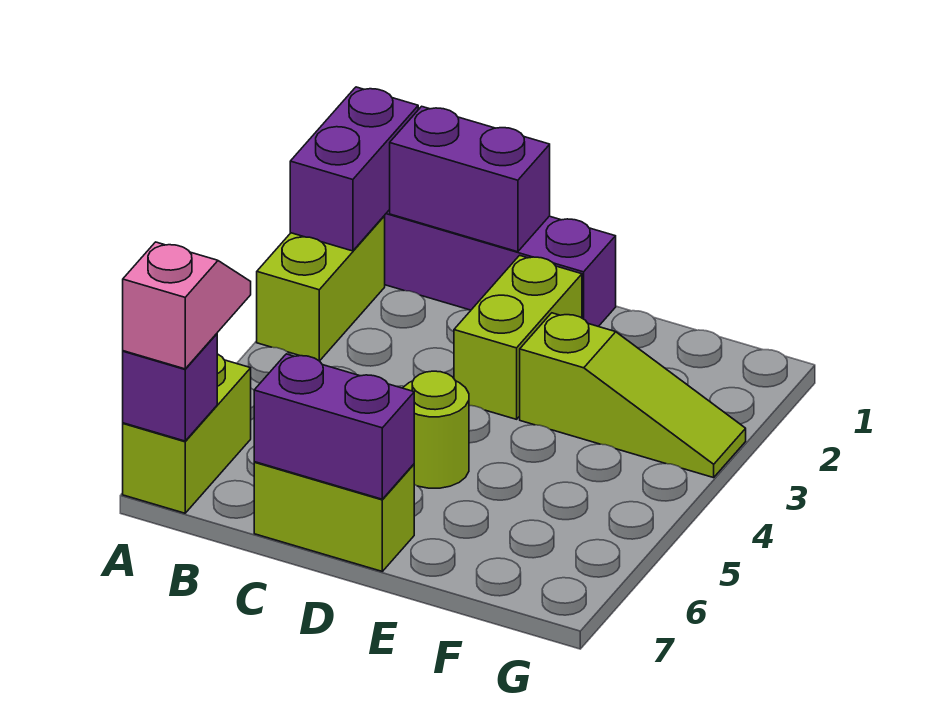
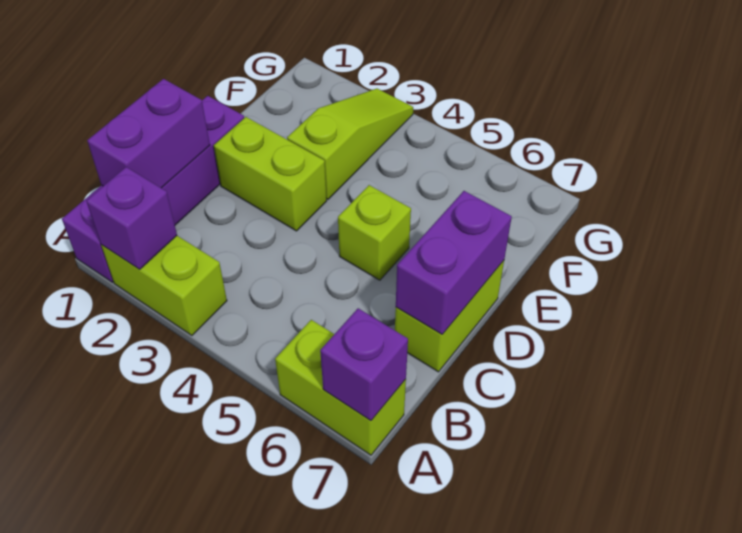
purple 1x2 brick [290,87,418,251] -> purple 1x1 brick [86,167,177,269]
pink 1x2 slope [123,242,251,369] -> none
lime 1x1 round brick [403,371,469,488] -> lime 1x1 brick [338,185,411,280]

